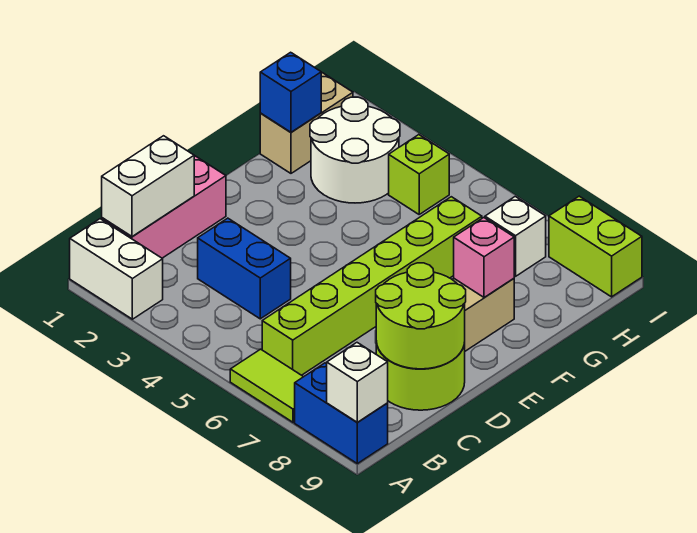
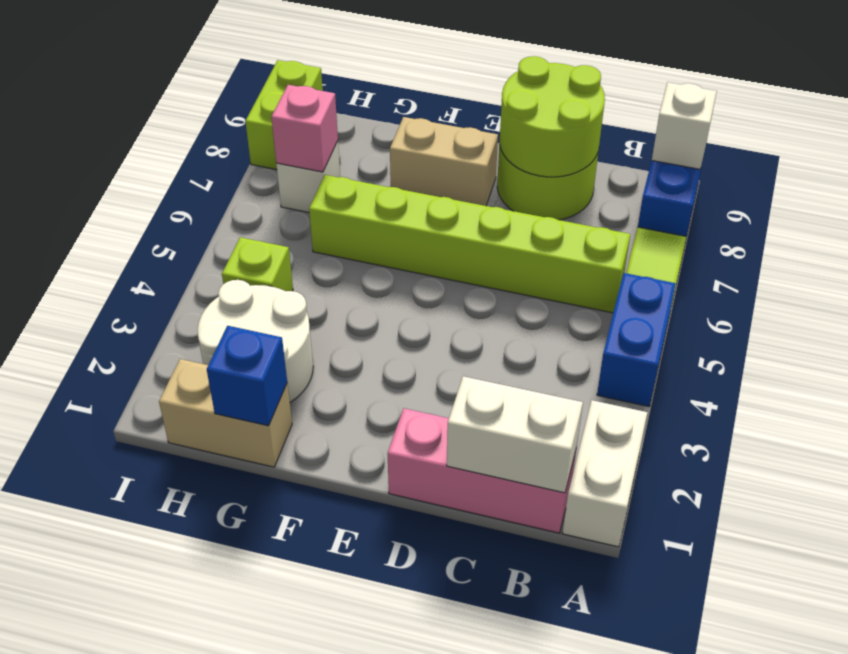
blue 1x2 brick [198,218,291,319] -> blue 1x2 brick moved to [597,273,676,407]
pink 1x1 brick [454,218,514,297] -> pink 1x1 brick moved to [271,85,338,172]

